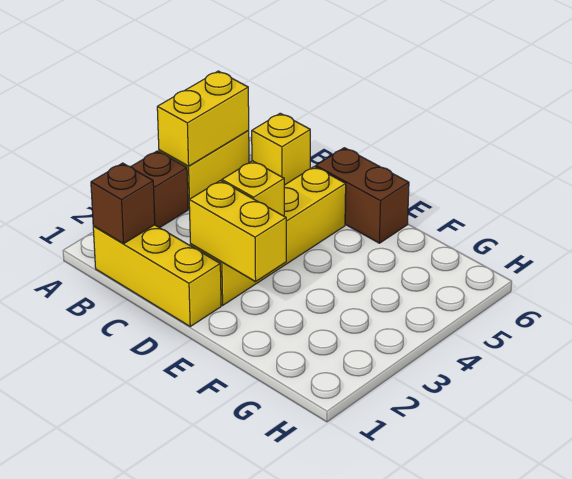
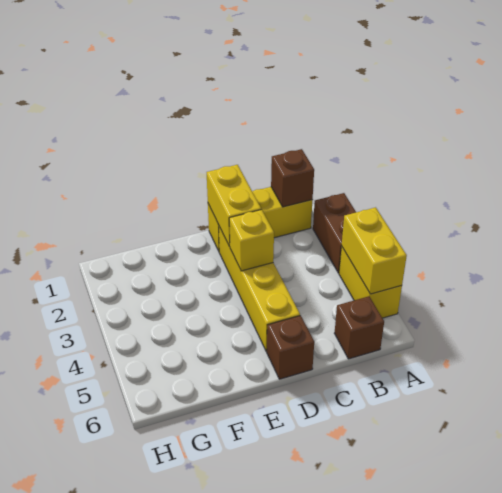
yellow 1x1 brick [252,113,310,185] -> brown 1x1 brick [334,296,384,359]
yellow 1x2 brick [189,181,286,282] -> yellow 1x2 brick turned to [207,165,261,247]
brown 1x2 brick [316,148,409,243] -> brown 1x1 brick [267,316,314,379]

